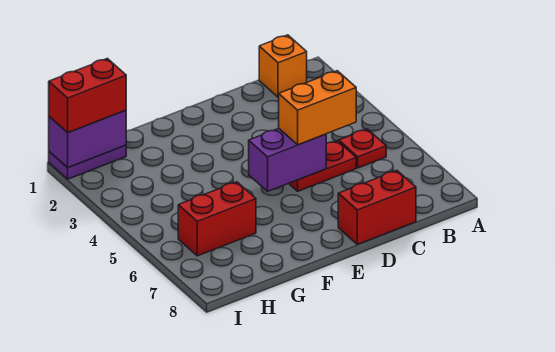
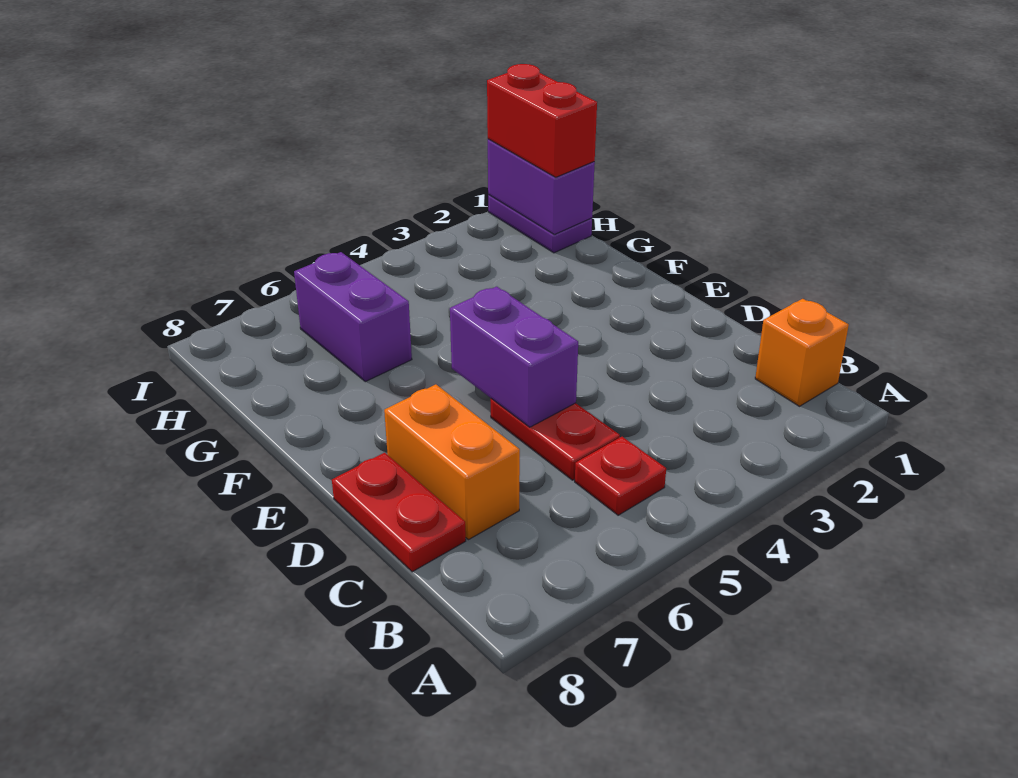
orange 1x2 brick [279,71,356,145] -> orange 1x2 brick moved to [384,384,520,540]
red 1x2 brick [338,171,416,244] -> red 1x2 plate [332,453,466,572]
red 1x2 brick [178,182,256,256] -> purple 1x2 brick [294,252,412,382]

